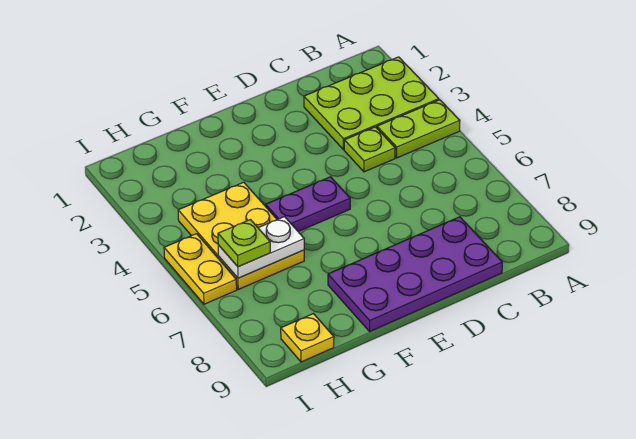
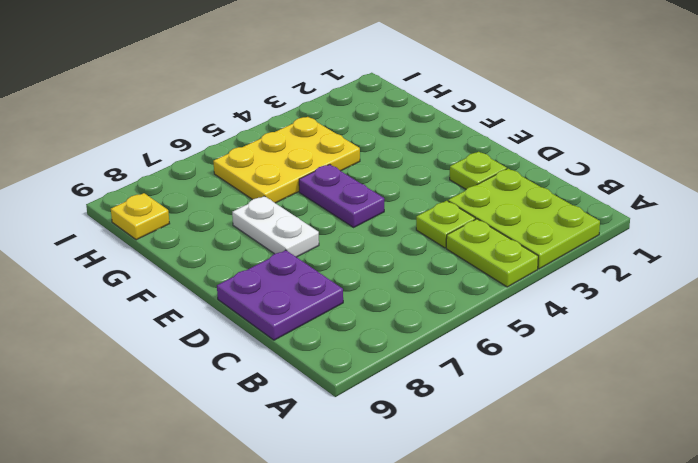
purple 2x4 plate [328,217,502,331] -> purple 2x2 plate [217,250,343,340]
white 1x2 plate [218,217,304,278] -> white 1x2 plate moved to [232,196,319,257]
lime 1x1 plate [218,220,270,267] -> lime 1x1 plate moved to [450,152,507,189]
yellow 1x2 plate [164,234,237,304] -> none

